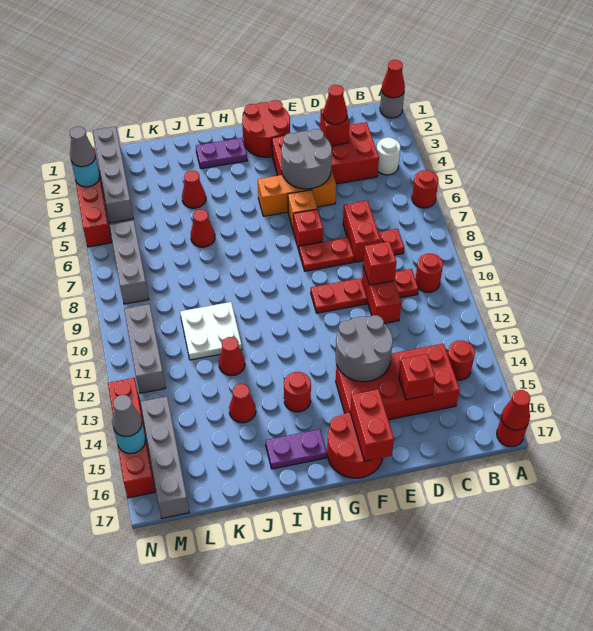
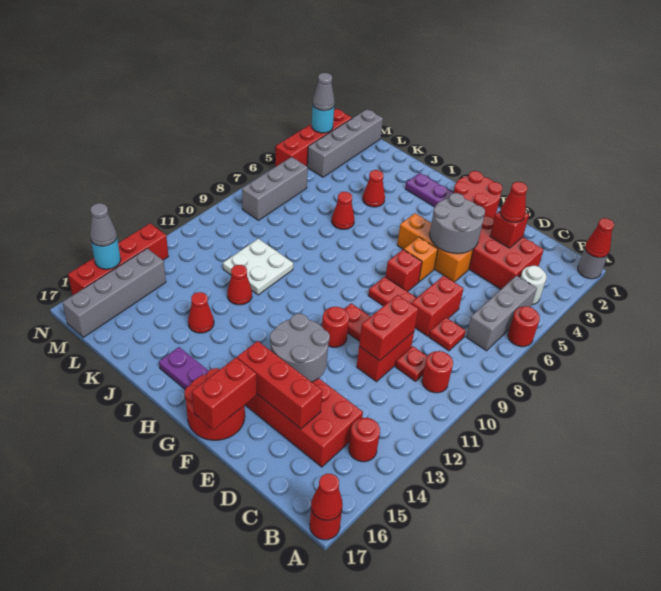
red 1x1 brick [363,241,397,285] -> red 1x2 brick [359,295,418,361]
red 1x1 brick [399,354,435,400] -> red 1x3 brick [237,341,322,429]
red 1x1 round brick [284,372,311,412] -> red 1x1 round brick moved to [322,307,349,347]
grey 1x3 brick [124,304,166,393] -> grey 1x3 brick moved to [466,276,537,351]

